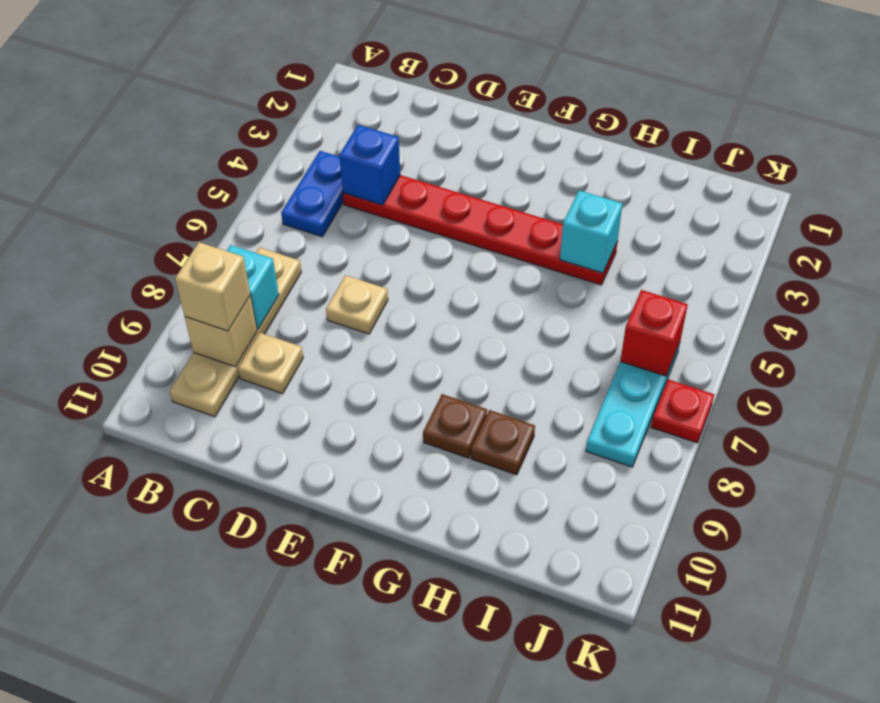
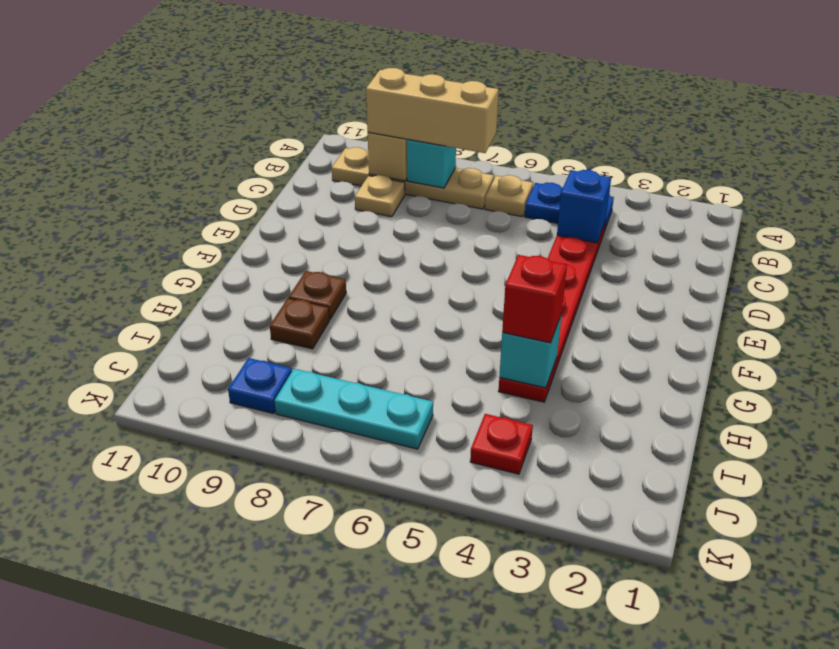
tan 1x1 brick [175,242,250,331] -> tan 1x3 brick [366,68,499,153]
tan 1x1 plate [326,275,388,334] -> tan 1x1 plate moved to [485,175,533,217]
red 1x1 brick [620,290,688,376] -> red 1x1 brick moved to [502,255,567,343]
none -> blue 1x1 plate [228,358,292,414]
red 1x1 plate [651,379,714,443] -> red 1x1 plate moved to [470,414,533,474]

